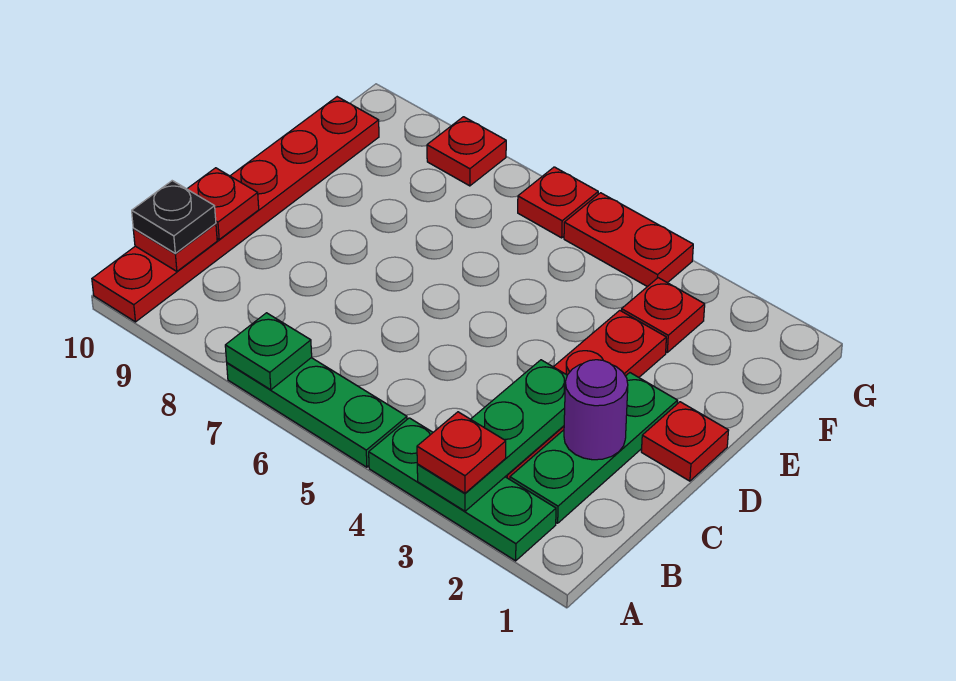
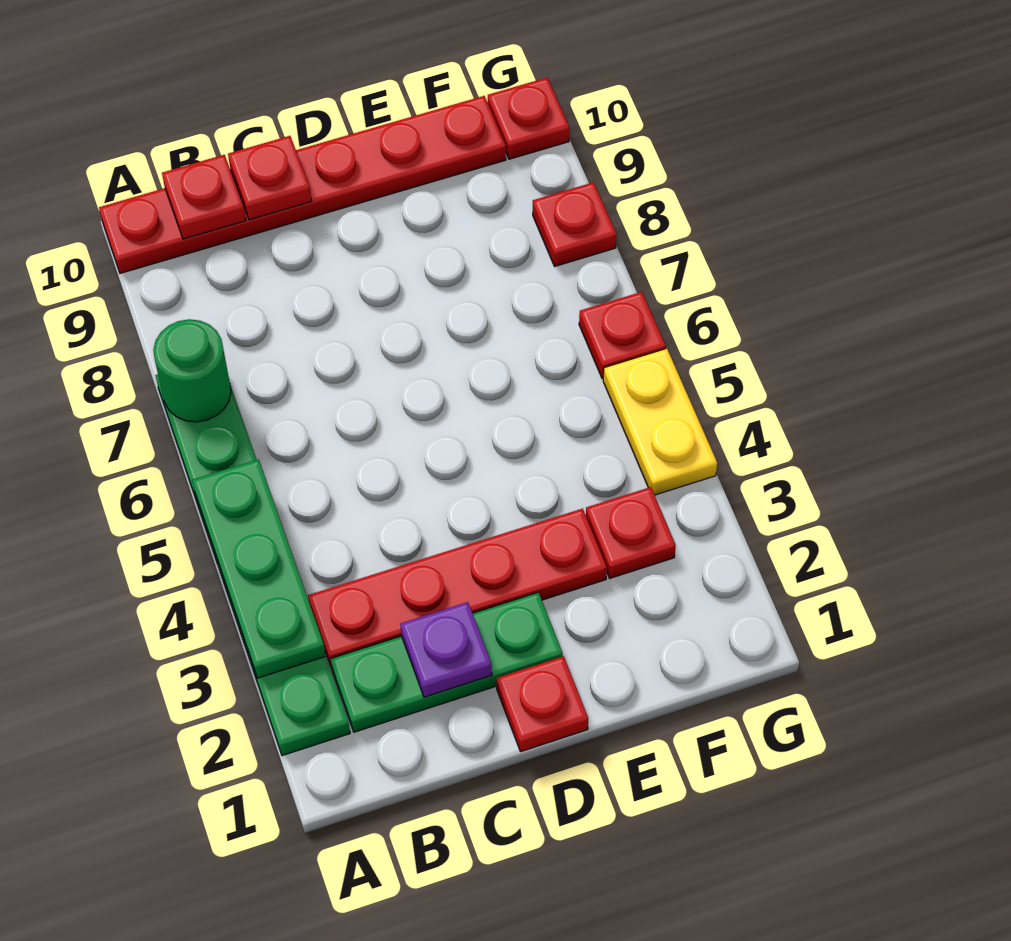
green 1x3 plate [417,360,567,511] -> green 1x3 plate turned to [192,459,326,678]
red 1x1 plate [417,412,506,493] -> red 1x1 plate moved to [488,78,569,159]
green 1x1 plate [225,313,312,390] -> green 1x1 round brick [153,319,231,422]
black 1x1 plate [132,181,216,253] -> none
purple 1x1 round brick [564,360,628,460] -> purple 1x1 plate [400,602,492,697]
red 1x2 plate [564,193,693,287] -> yellow 1x2 plate [603,349,717,495]

